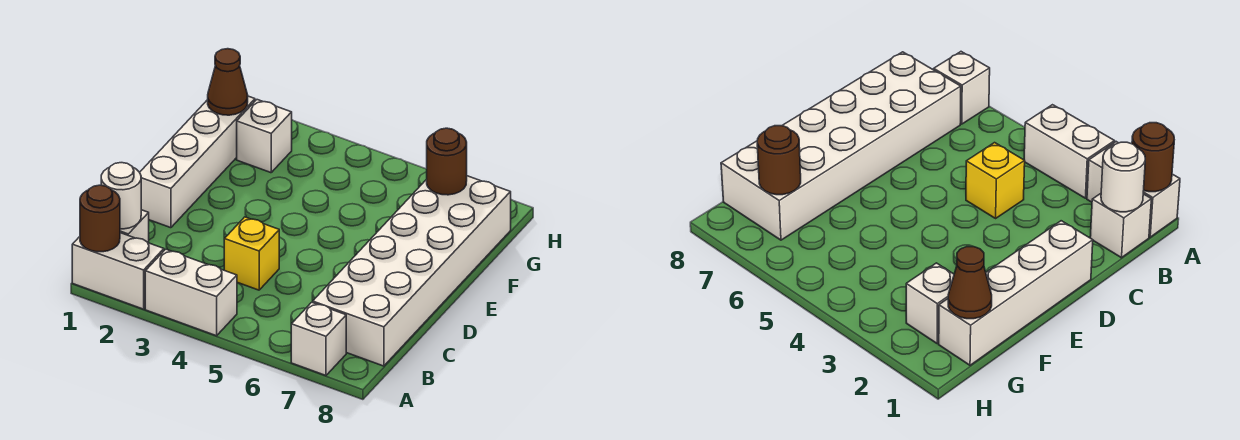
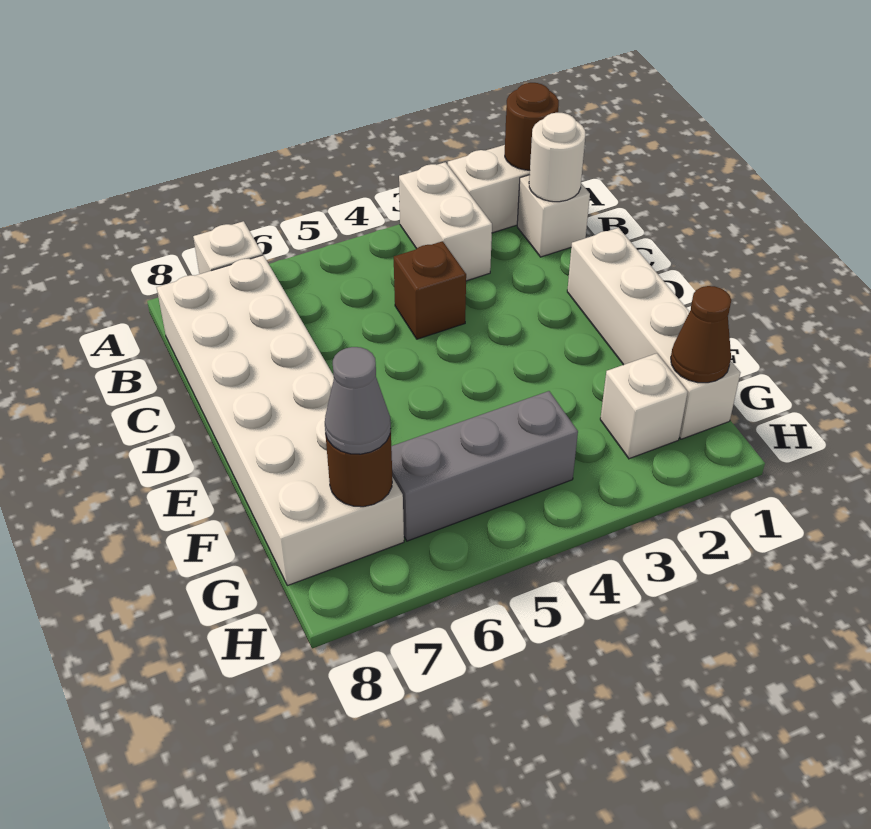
white 1x2 brick [145,249,237,336] -> white 1x2 brick turned to [399,162,492,281]
yellow 1x1 brick [224,217,279,290] -> brown 1x1 brick [394,241,466,339]
none -> grey 1x3 brick [391,391,578,541]
none -> grey 1x1 cone [325,347,391,454]

